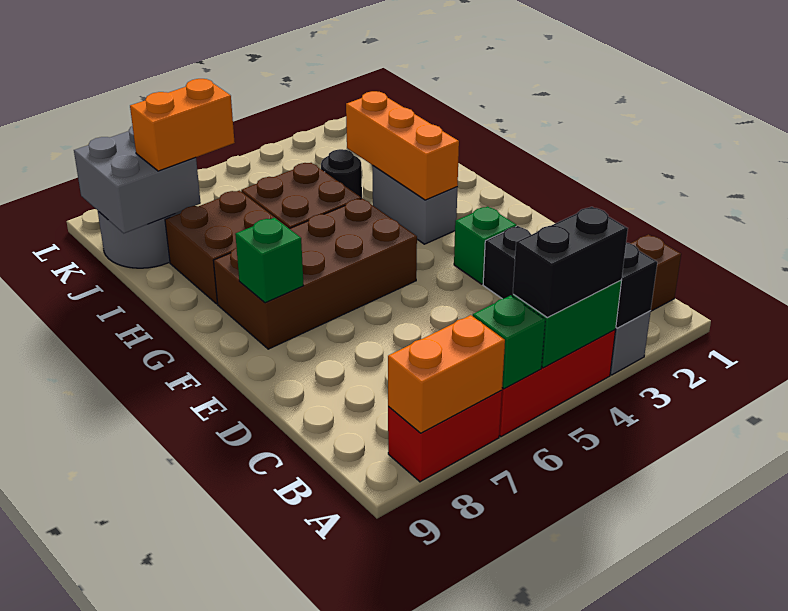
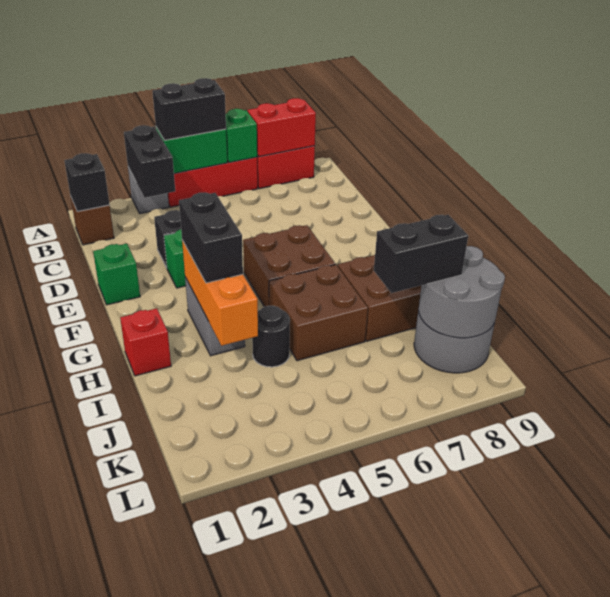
orange 1x2 brick [388,315,505,433] -> red 1x2 brick [248,98,316,157]
none -> black 1x1 brick [64,153,109,211]
brown 2x4 brick [213,198,417,349] -> brown 2x2 brick [243,225,335,307]
green 1x1 brick [235,218,304,303] -> green 1x1 brick moved to [93,244,140,305]
none -> black 1x2 brick [179,192,243,283]
none -> red 1x1 brick [120,308,171,376]
orange 1x2 brick [130,79,235,171] -> black 1x2 brick [374,215,468,293]
grey 2x2 brick [74,126,201,233] -> grey 2x2 round brick [419,246,505,338]

